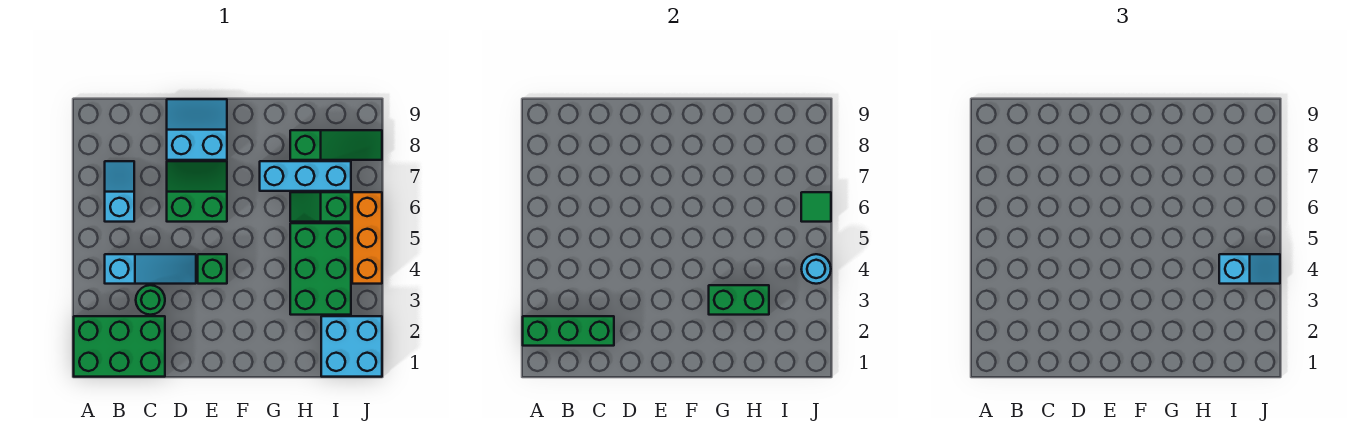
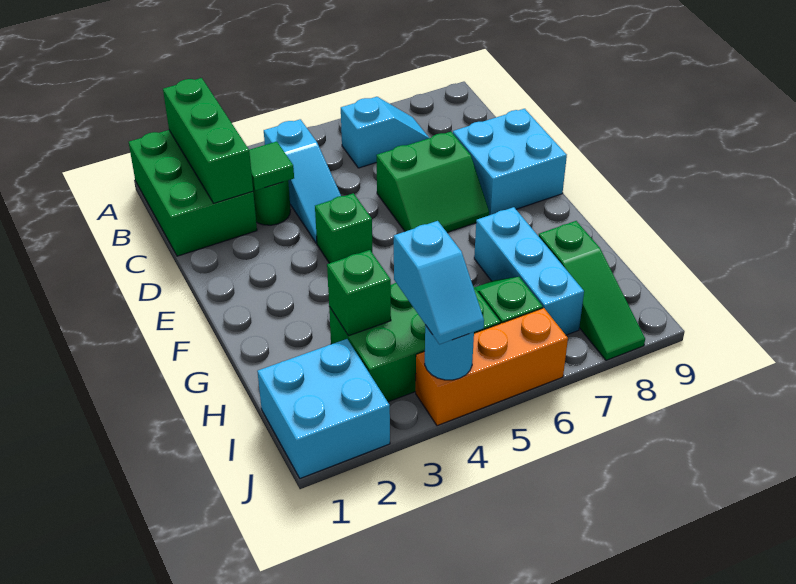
green 2x2 slope [167,161,227,222] -> green 2x2 slope turned to [376,132,489,233]
cyan 2x2 slope [167,99,227,160] -> cyan 2x2 brick [453,109,567,215]
green 1x2 brick [709,285,769,315] -> green 1x1 brick [327,250,391,336]
green 1x1 tile [801,192,831,222] -> green 1x1 tile moved to [249,142,294,190]

